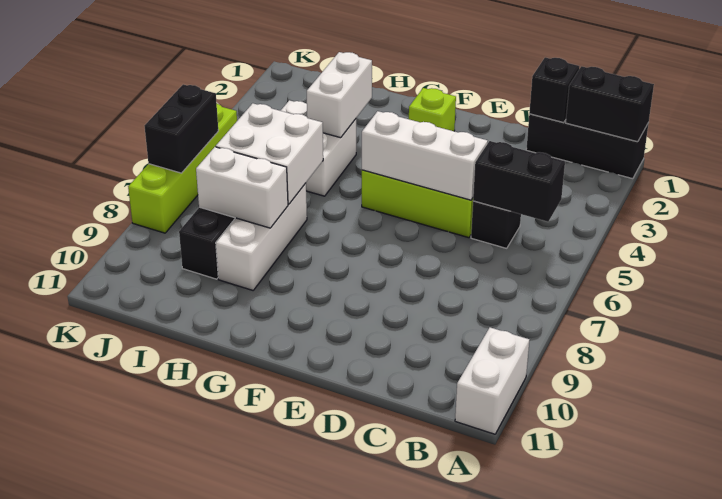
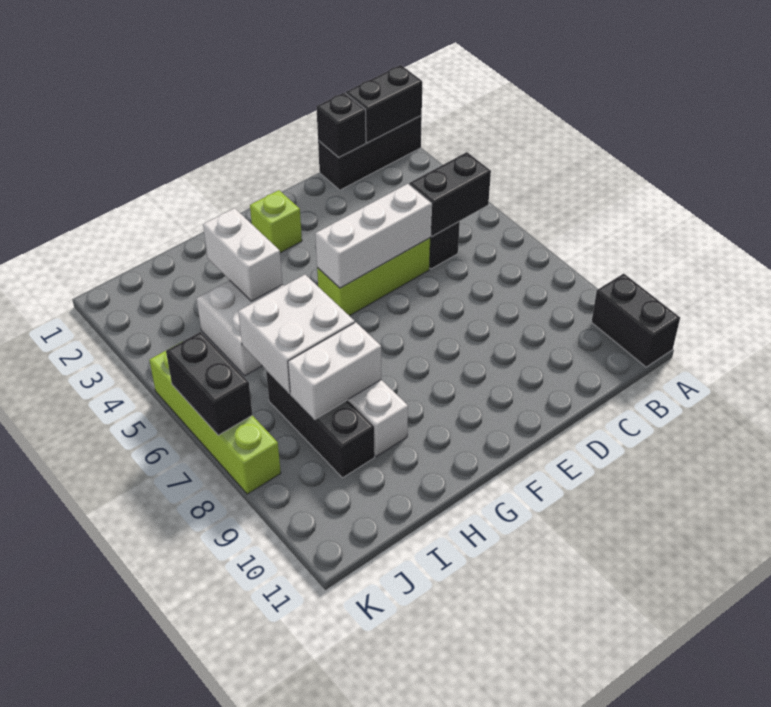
white 1x2 brick [455,327,529,434] -> black 1x2 brick [592,274,680,367]

